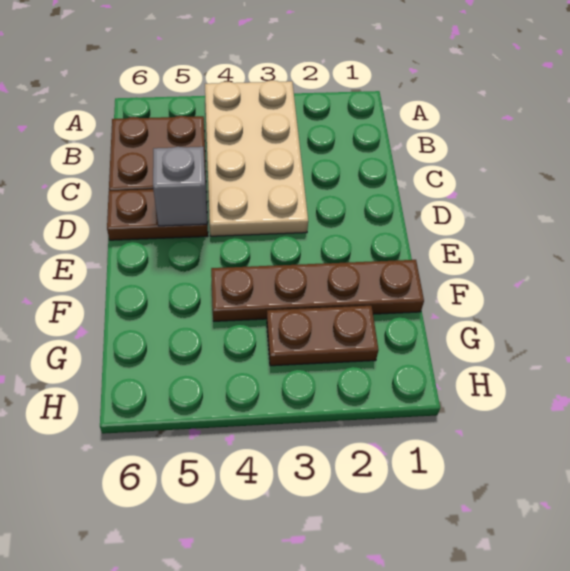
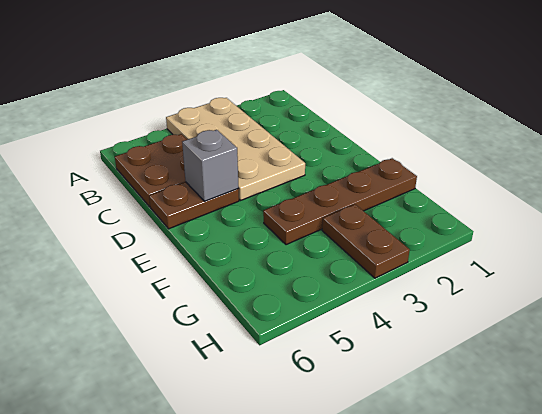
brown 1x2 plate [267,306,378,366] -> brown 1x2 plate turned to [322,204,410,278]

